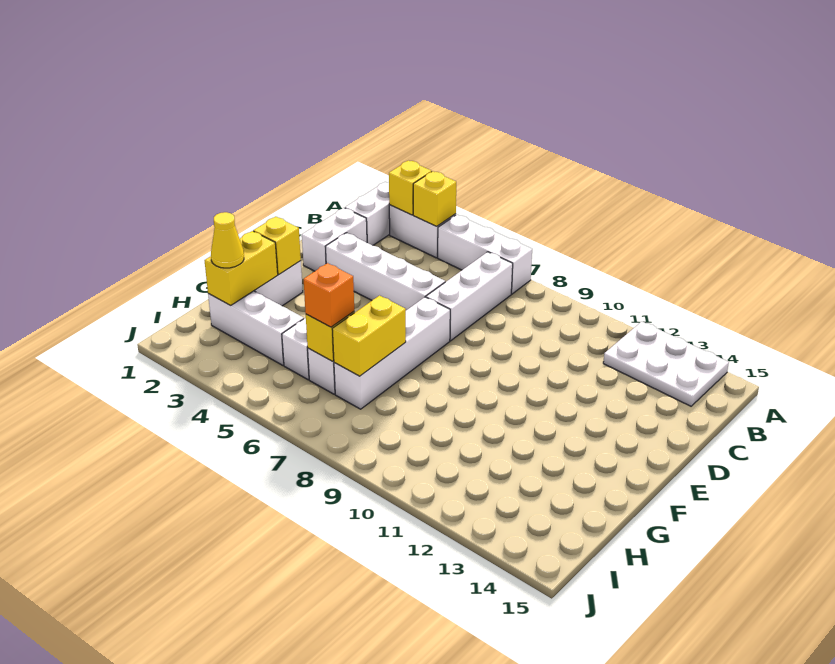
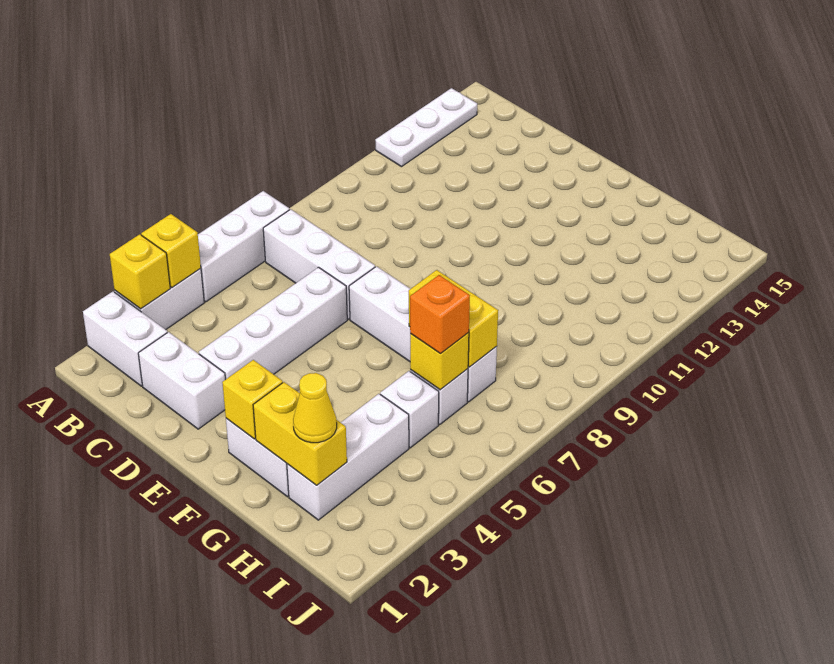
white 2x3 plate [603,321,729,406] -> white 1x3 plate [375,88,477,167]

